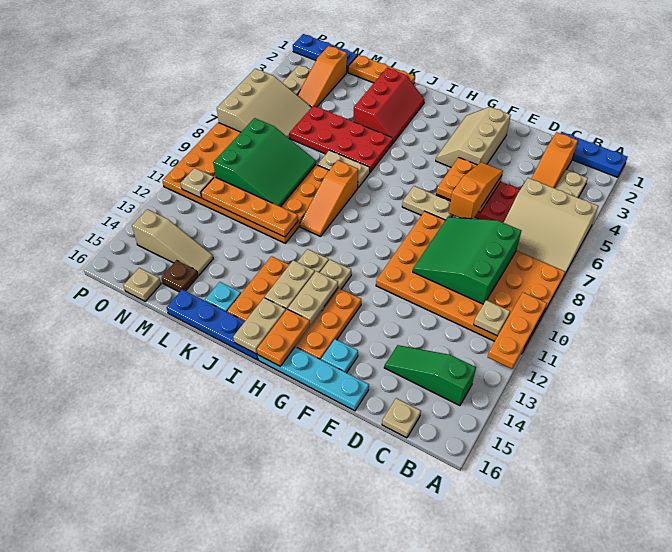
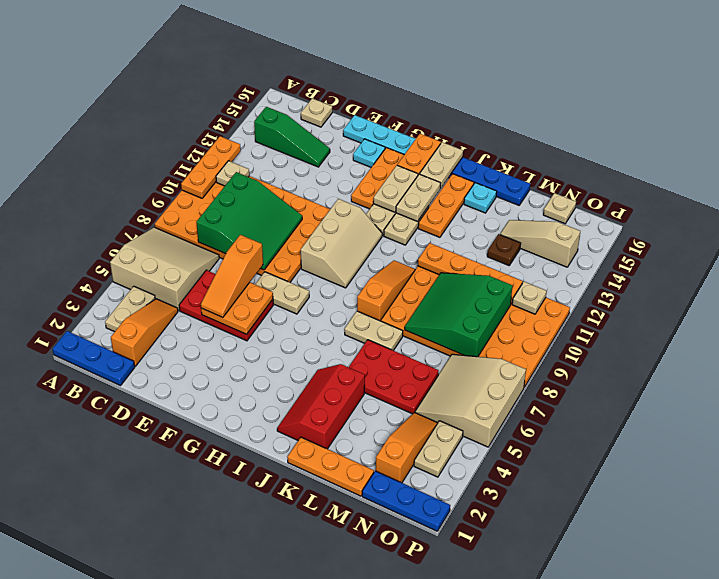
tan 2x3 slope [436,107,511,167] -> tan 2x3 slope moved to [301,199,382,288]
red 2x4 plate [290,106,393,172] -> red 2x3 plate [349,340,439,414]
brown 1x1 plate [162,260,198,292] -> brown 1x1 plate moved to [487,234,521,266]

